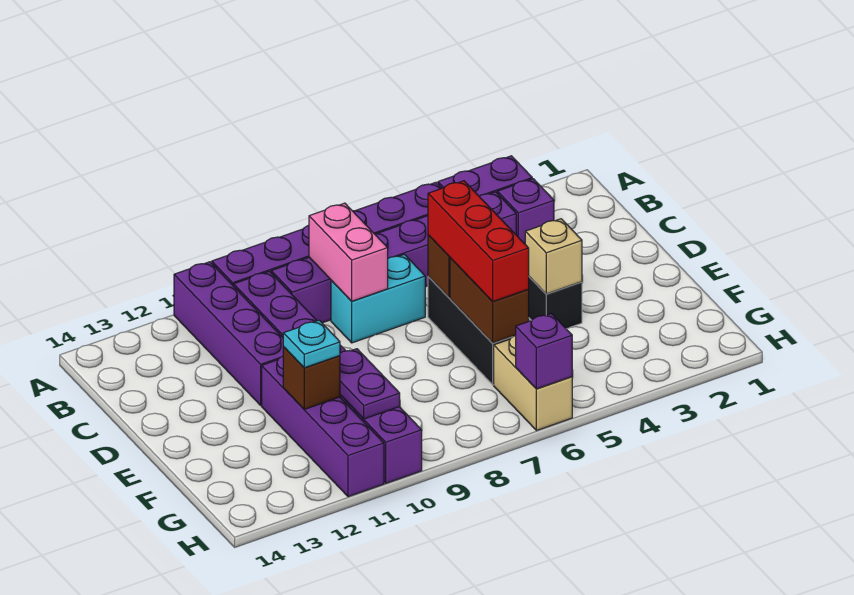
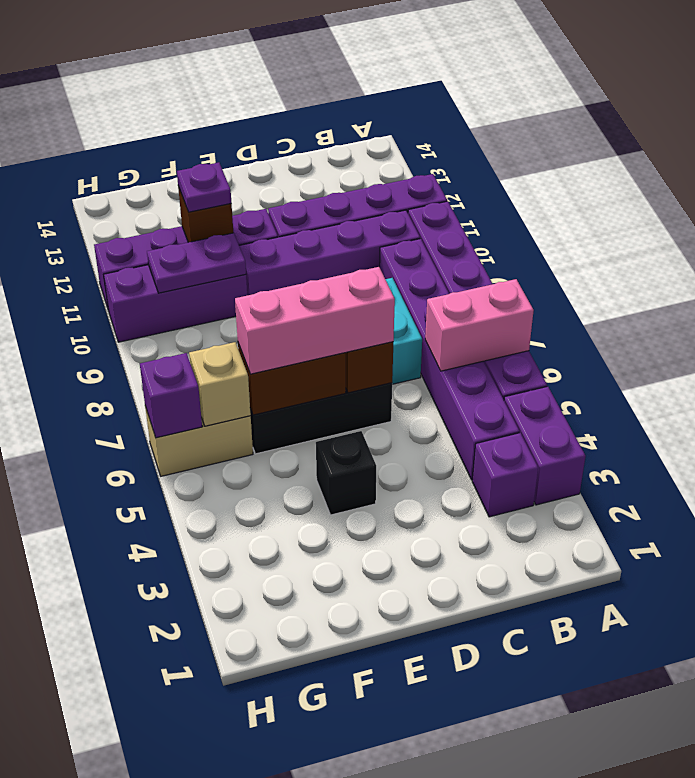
pink 1x2 brick [309,203,388,301] -> pink 1x2 brick moved to [425,279,534,371]
red 1x3 brick [428,181,529,302] -> pink 1x3 brick [235,267,395,374]
tan 1x1 brick [525,219,582,294] -> tan 1x1 brick moved to [189,342,251,426]
cyan 1x1 plate [283,320,340,368] -> purple 1x1 plate [177,162,231,212]

